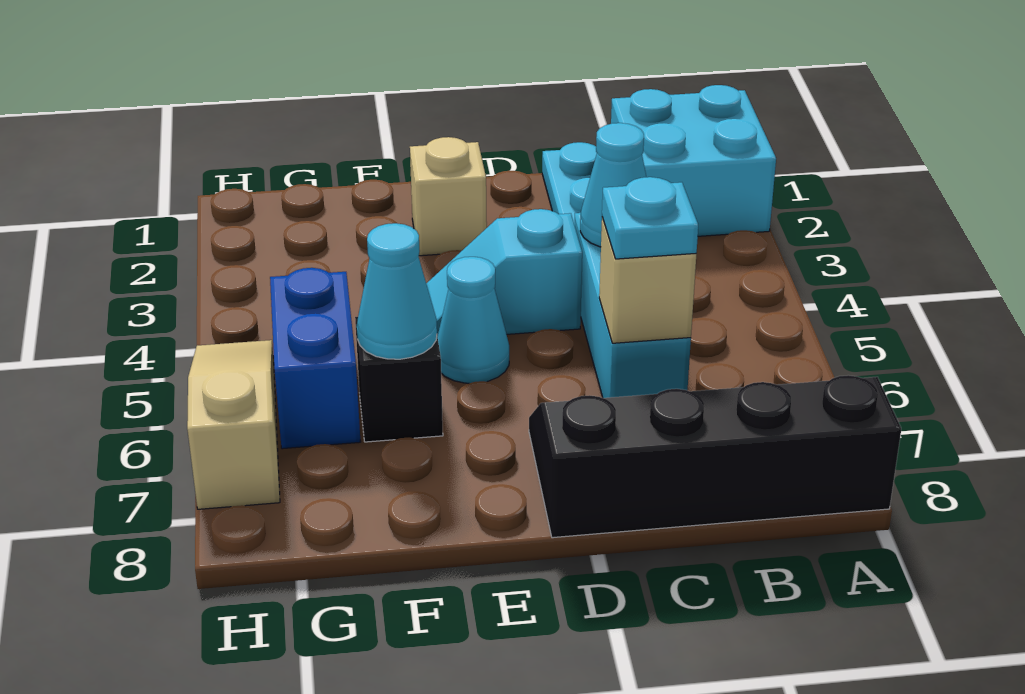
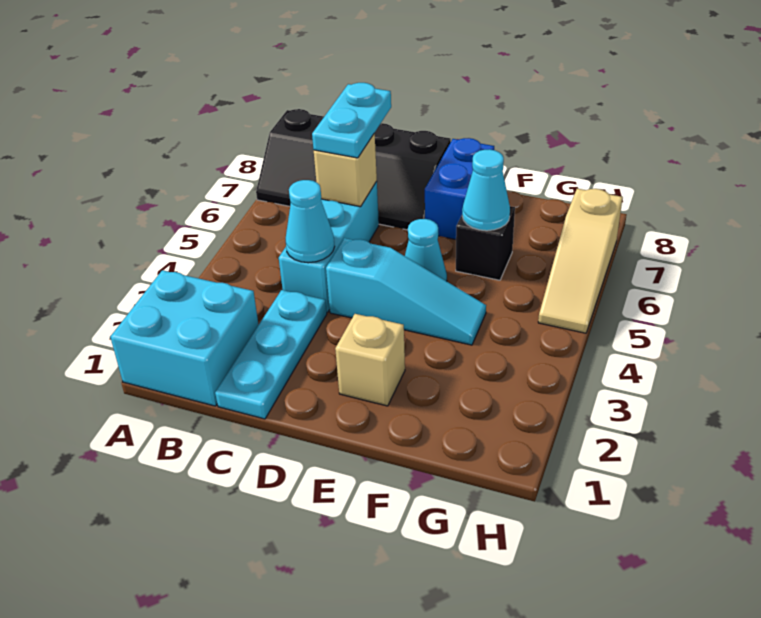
cyan 1x1 plate [602,177,698,259] -> cyan 1x2 plate [312,83,391,158]
cyan 1x2 slope [426,209,582,336] -> cyan 1x3 slope [326,238,486,345]
blue 1x2 brick [270,268,361,449] -> blue 1x2 brick moved to [425,138,494,239]

